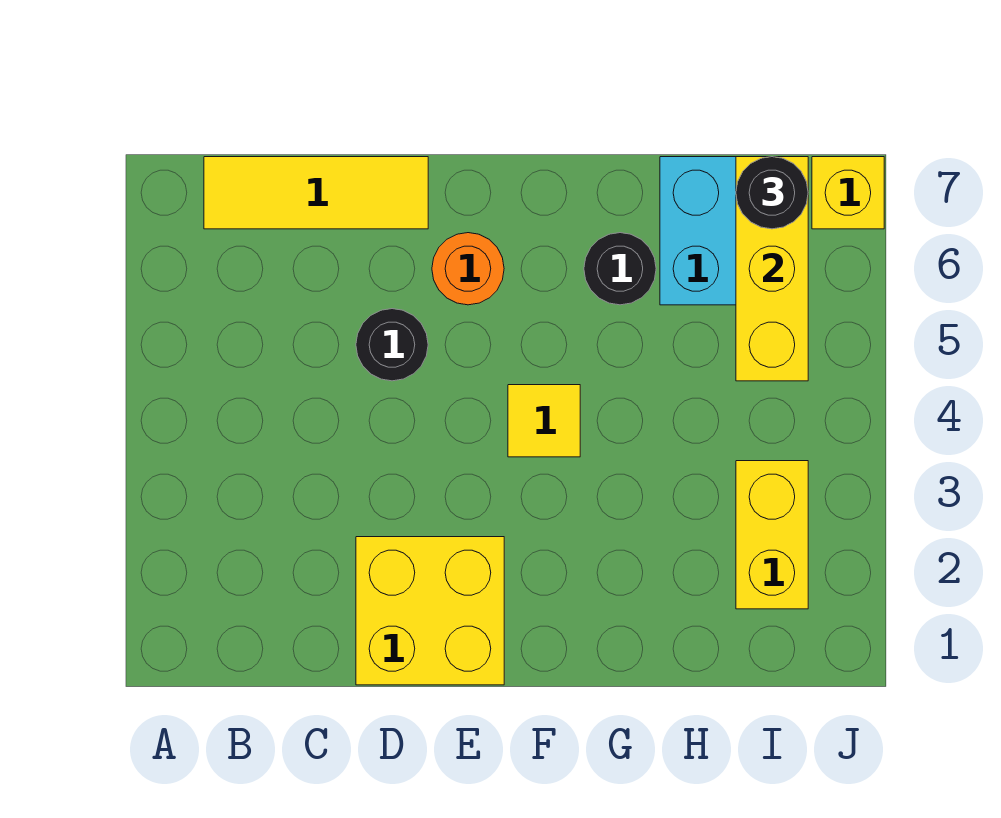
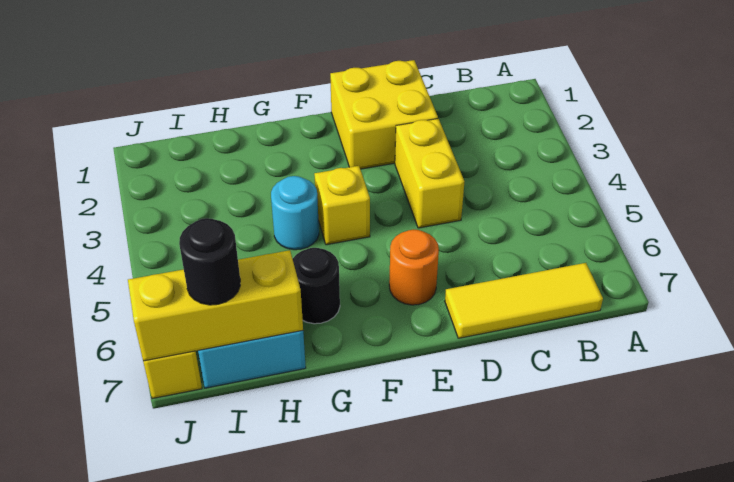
black 1x1 round brick [356,309,428,381] -> none
yellow 1x1 tile [508,385,580,457] -> yellow 1x1 brick [314,166,370,245]
none -> cyan 1x1 round brick [271,176,319,250]
yellow 1x2 brick [736,461,808,609] -> yellow 1x2 brick moved to [395,119,464,228]
yellow 1x3 brick [736,157,808,381] -> yellow 1x3 brick turned to [128,250,303,361]

